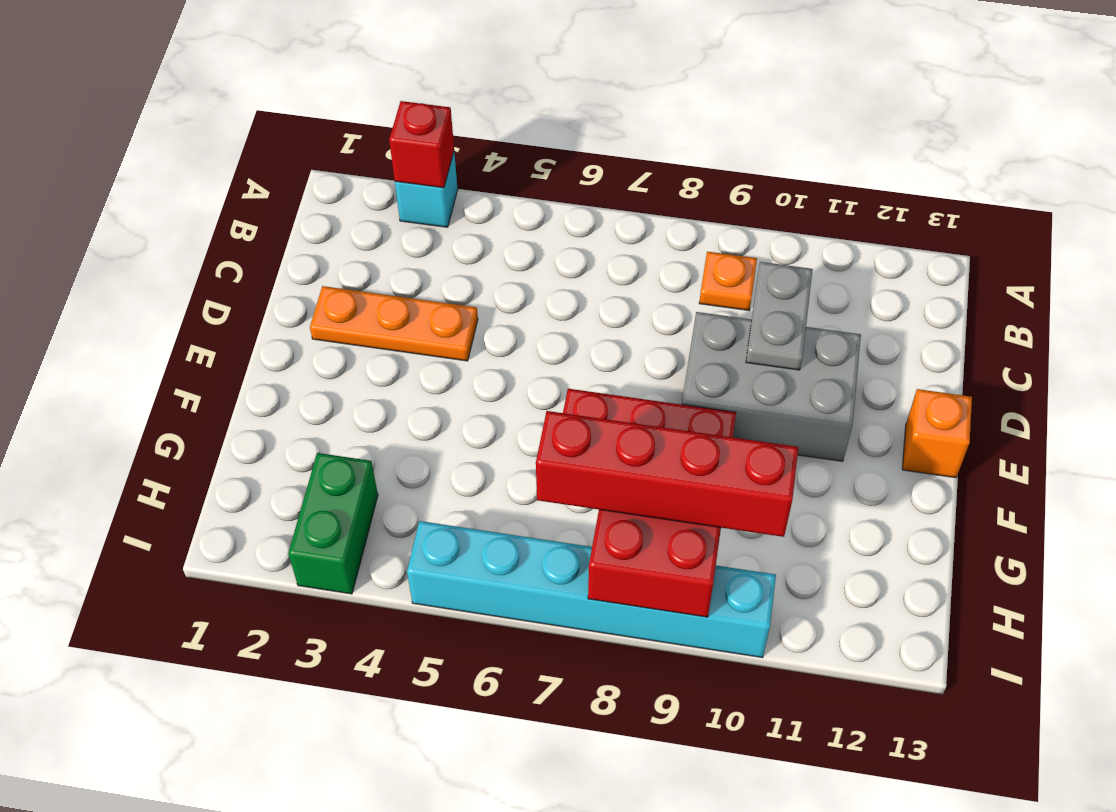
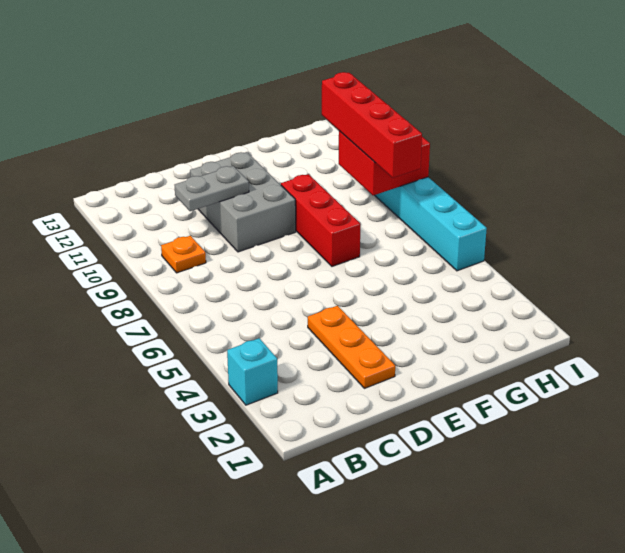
red 1x1 brick [389,101,454,188] -> none
orange 1x1 brick [902,389,972,478] -> none
green 1x2 brick [288,453,378,594] -> none

